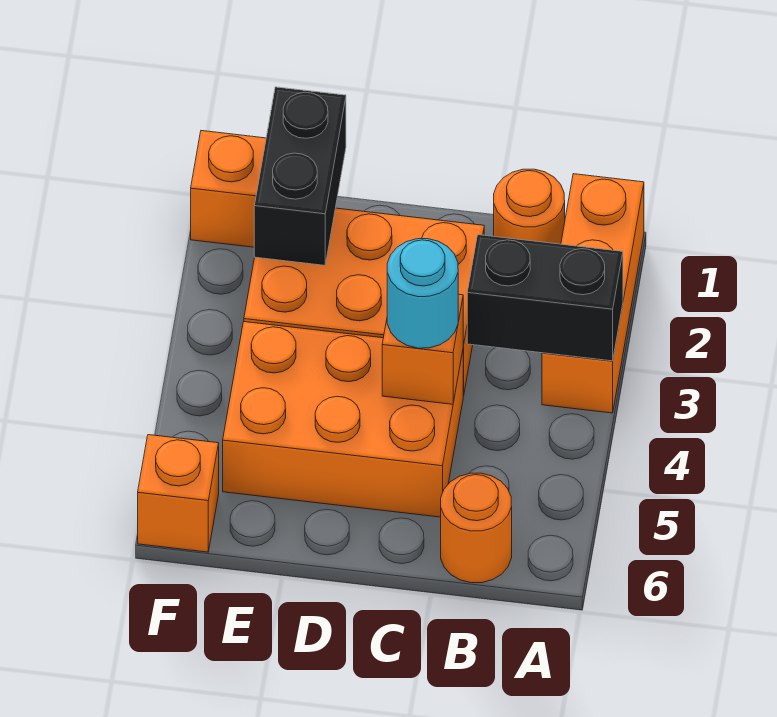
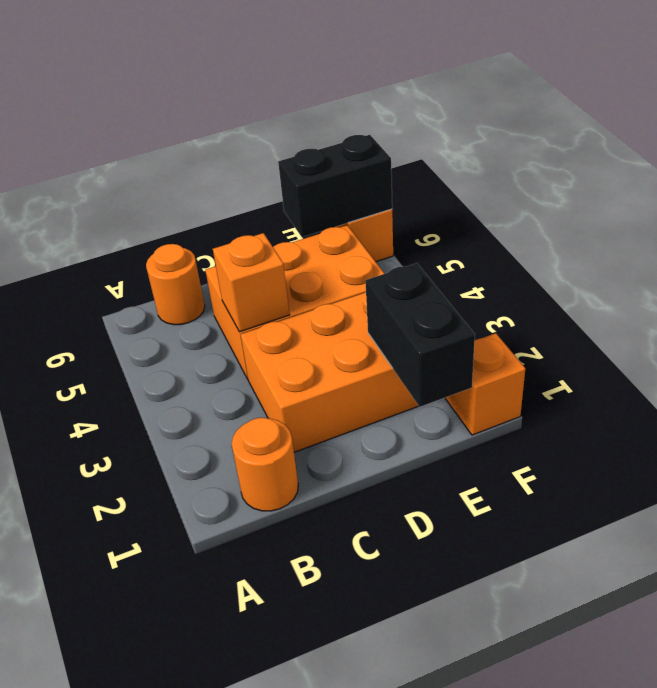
orange 1x3 brick [542,174,644,413] -> none
black 1x2 brick [467,235,623,361] -> black 1x2 brick moved to [278,135,392,237]
cyan 1x1 round brick [387,239,458,348] -> none

